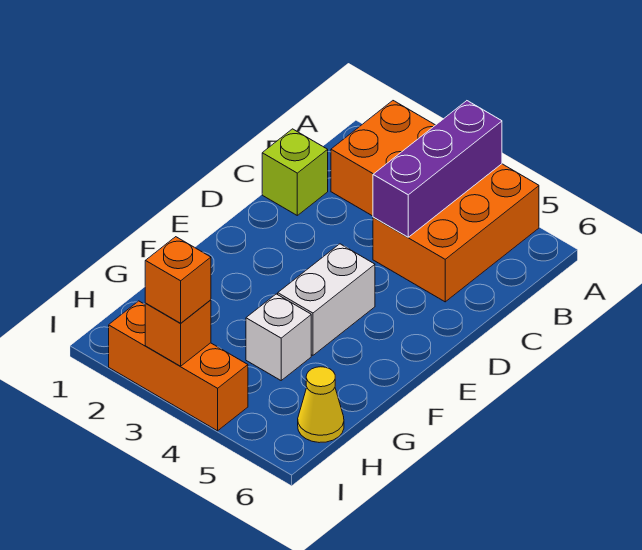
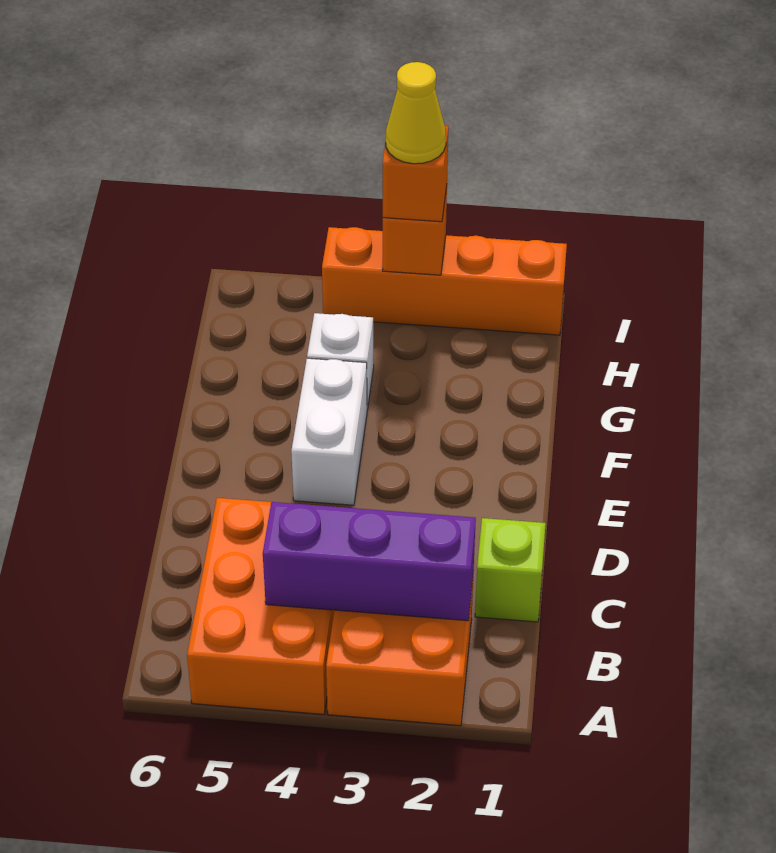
purple 1x3 brick [373,101,502,237] -> purple 1x3 brick turned to [263,502,476,621]
yellow 1x1 cone [298,367,344,443] -> yellow 1x1 cone moved to [386,62,446,164]
orange 1x3 brick [109,301,248,431] -> orange 1x4 brick [322,227,567,335]

